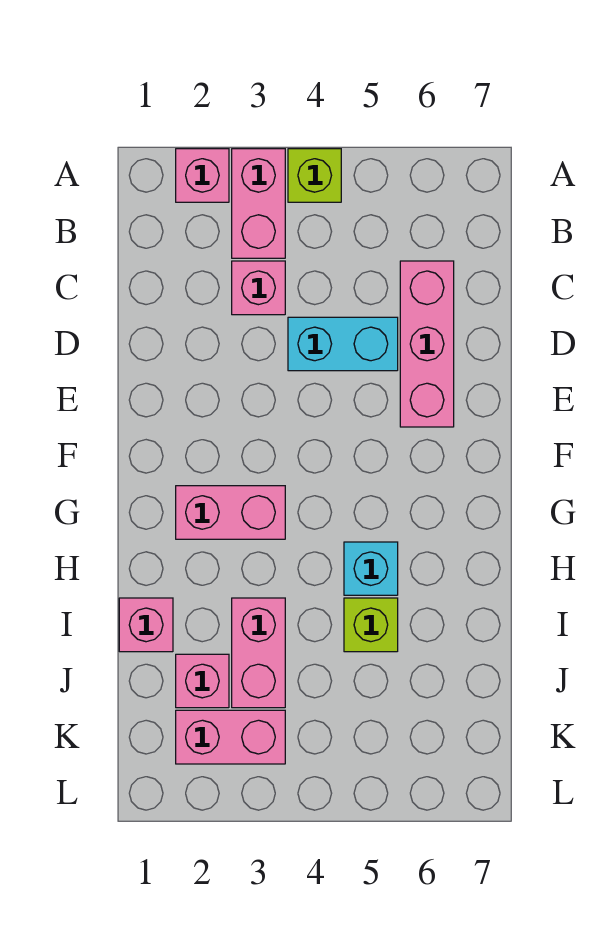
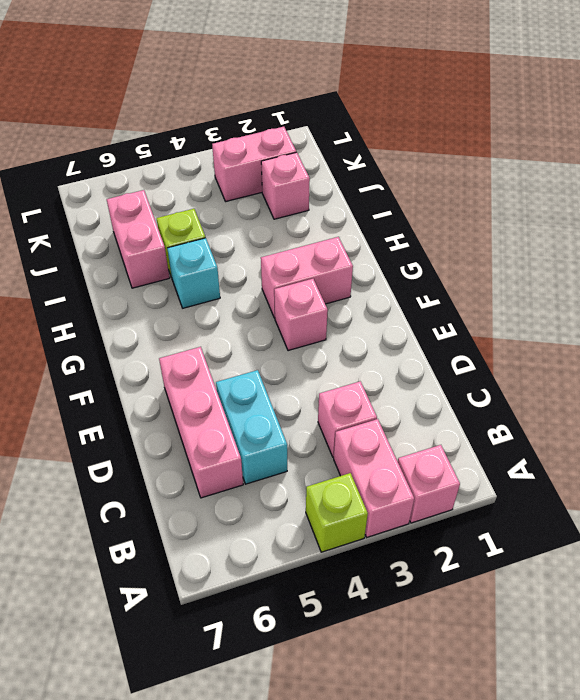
cyan 1x2 brick [288,317,398,371] -> cyan 1x2 brick turned to [216,370,287,484]
pink 1x1 brick [119,598,173,652] -> pink 1x1 brick moved to [274,279,328,351]
pink 1x2 brick [232,598,285,708] -> pink 1x2 brick moved to [107,190,170,288]

